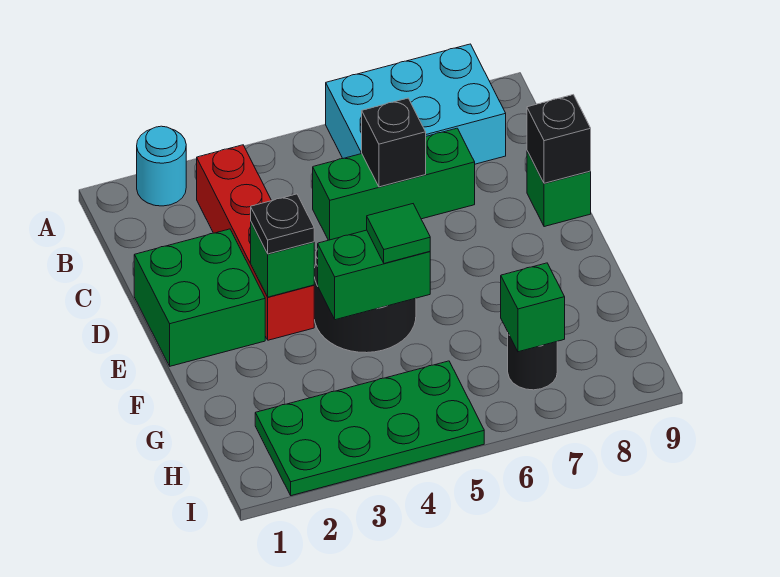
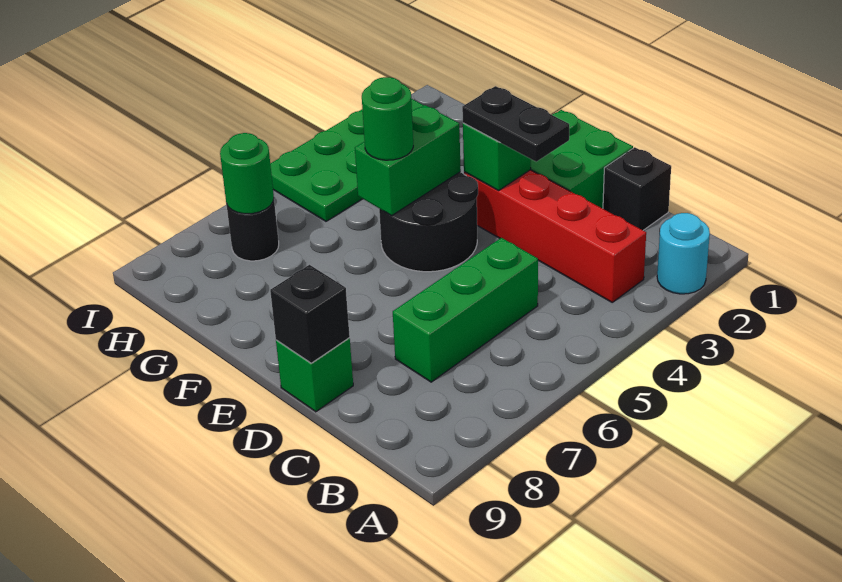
cyan 2x3 brick [326,44,506,164] -> none
black 1x1 brick [362,98,426,187] -> black 1x1 brick moved to [603,147,671,230]
black 1x1 plate [251,194,314,254] -> black 1x2 plate [462,86,569,162]
green 1x1 tile [367,204,430,263] -> green 1x1 round brick [362,77,413,160]
green 1x1 brick [501,263,565,352] -> green 1x1 round brick [220,133,274,214]

